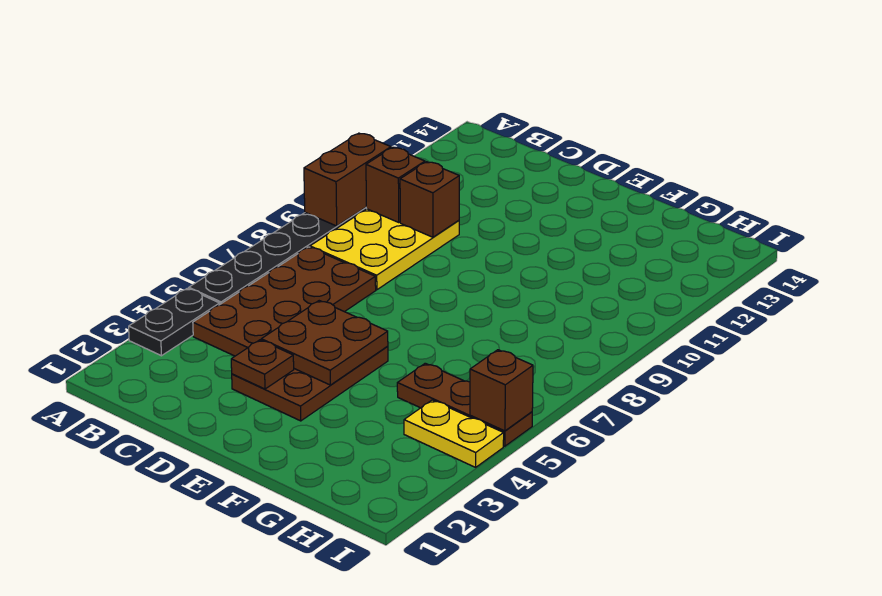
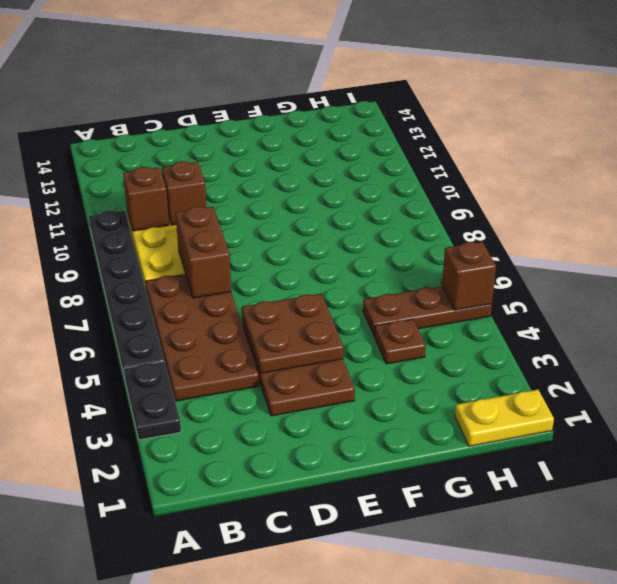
brown 1x2 brick [304,133,391,226] -> brown 1x2 brick moved to [176,206,231,298]
brown 1x1 plate [231,340,294,389] -> brown 1x1 plate moved to [375,319,426,364]
yellow 1x2 plate [404,400,504,467] -> yellow 1x2 plate moved to [455,390,554,447]

